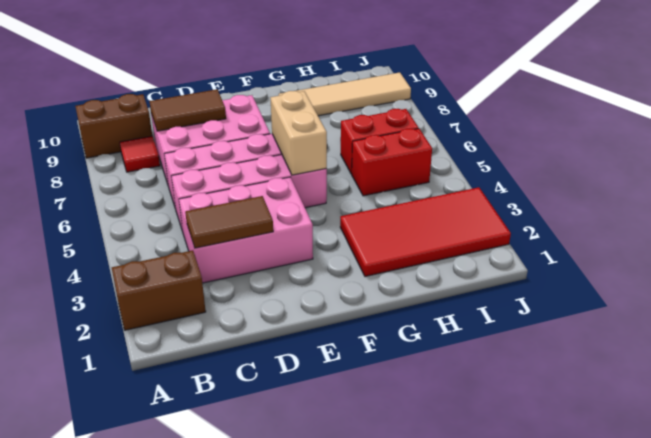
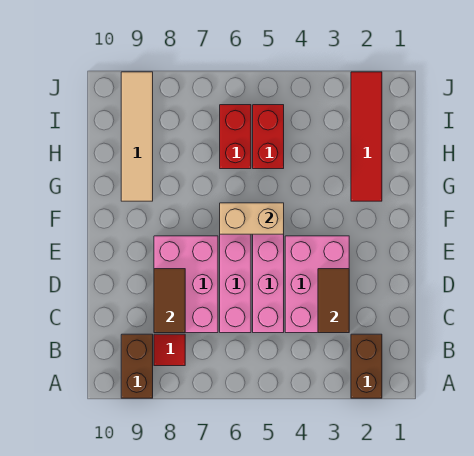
red 2x4 tile [340,187,511,276] -> red 1x4 tile [351,72,382,201]

